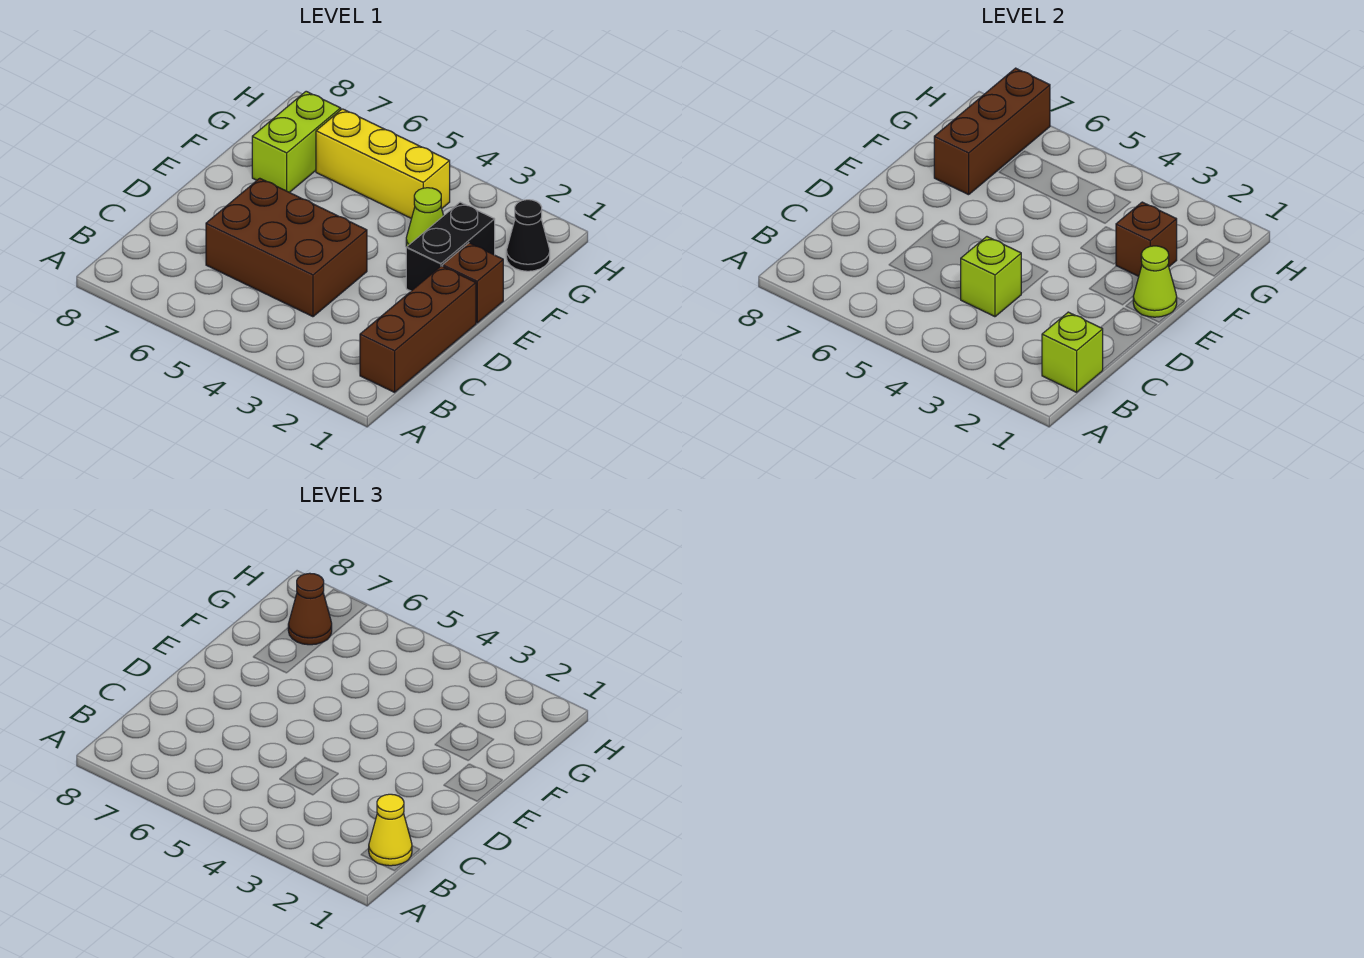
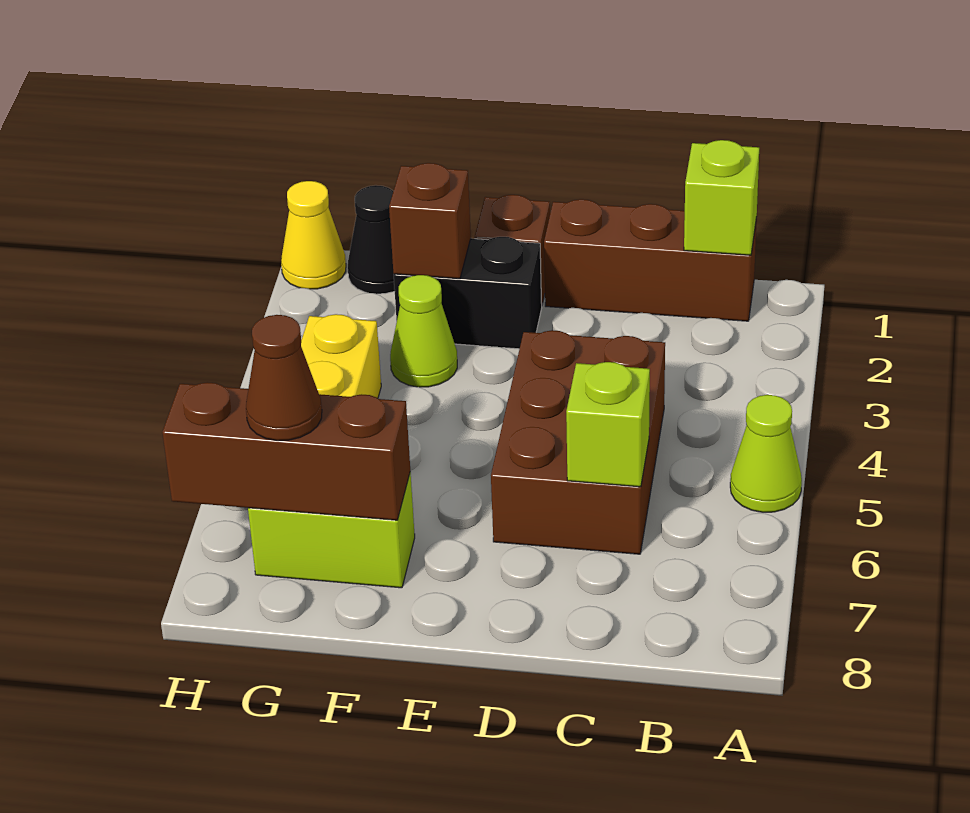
yellow 1x1 cone [369,794,412,866] -> yellow 1x1 cone moved to [281,181,346,289]
lime 1x1 brick [960,237,1021,317] -> lime 1x1 brick moved to [566,362,650,487]
lime 1x1 cone [1133,246,1177,317] -> lime 1x1 cone moved to [730,395,802,512]

